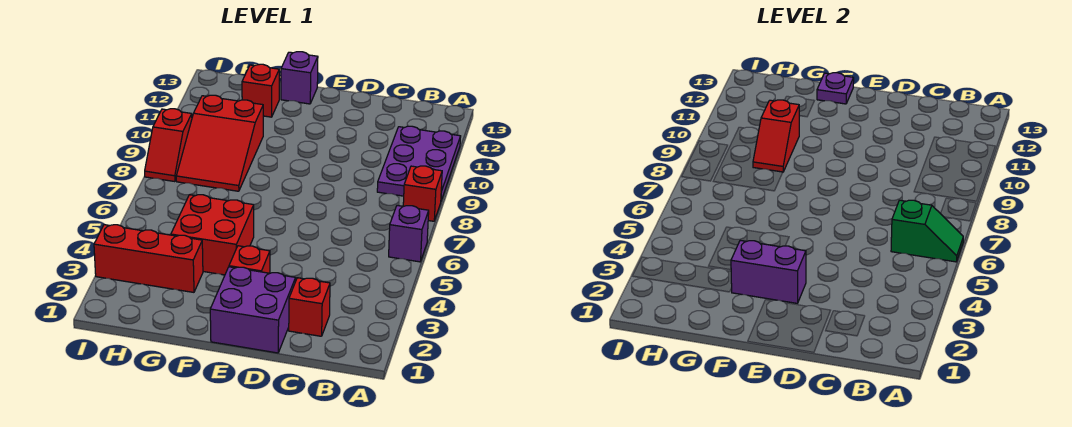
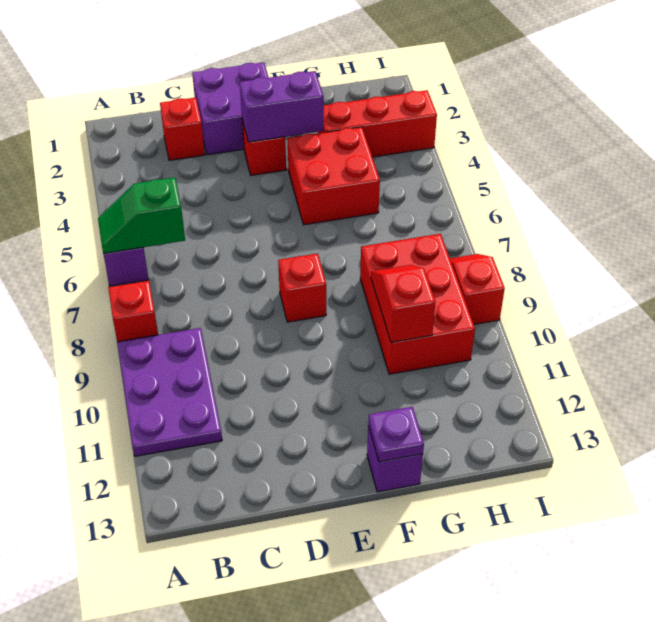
red 2x3 slope [176,95,263,191] -> red 2x3 brick [360,234,475,374]
red 1x1 brick [242,64,279,117] -> red 1x1 brick moved to [278,253,326,322]

